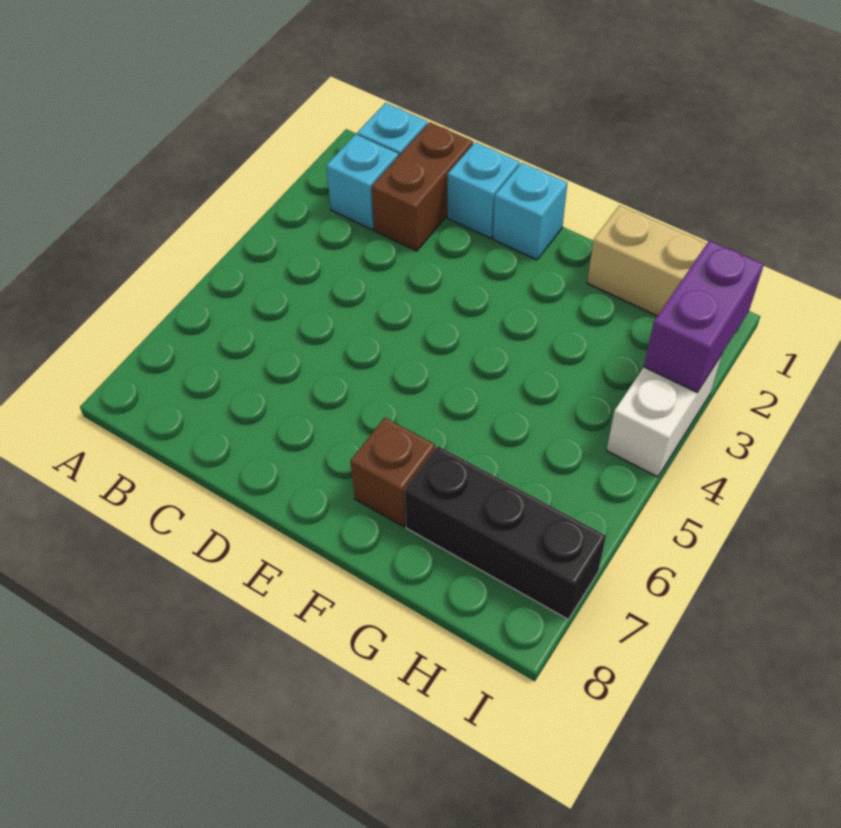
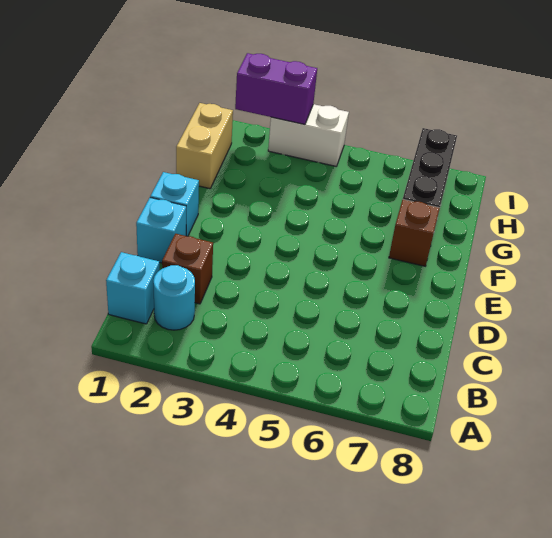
cyan 1x1 brick [326,134,398,230] -> cyan 1x1 round brick [153,265,195,330]
brown 1x2 brick [371,122,473,251] -> brown 1x1 brick [162,234,213,304]

